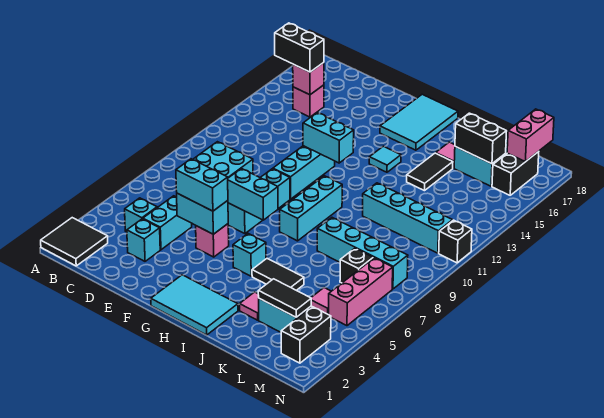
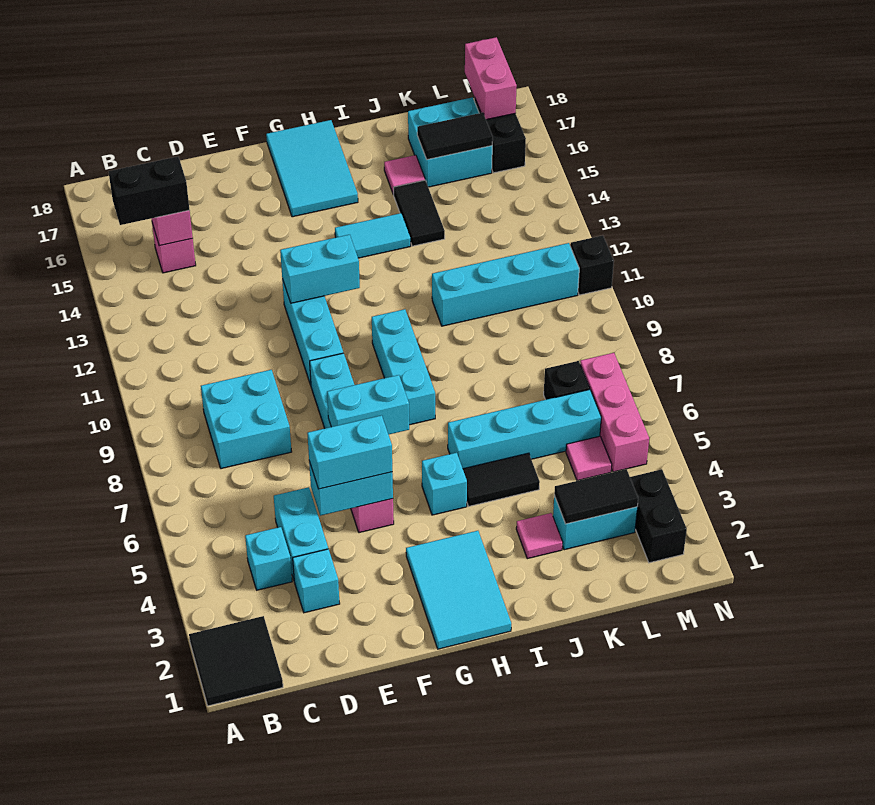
cyan 2x3 tile [151,275,238,335] -> cyan 2x3 tile turned to [406,531,511,649]
cyan 1x1 tile [369,146,401,172] -> cyan 1x2 tile [335,213,411,258]
cyan 1x4 brick [317,218,408,289] -> cyan 1x4 brick moved to [448,390,601,469]
black 1x2 brick [455,113,507,164] -> black 1x2 tile [417,113,493,160]

